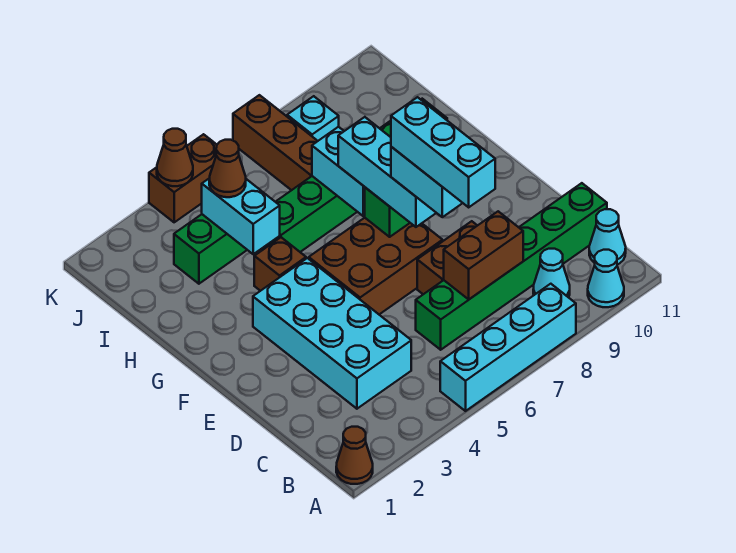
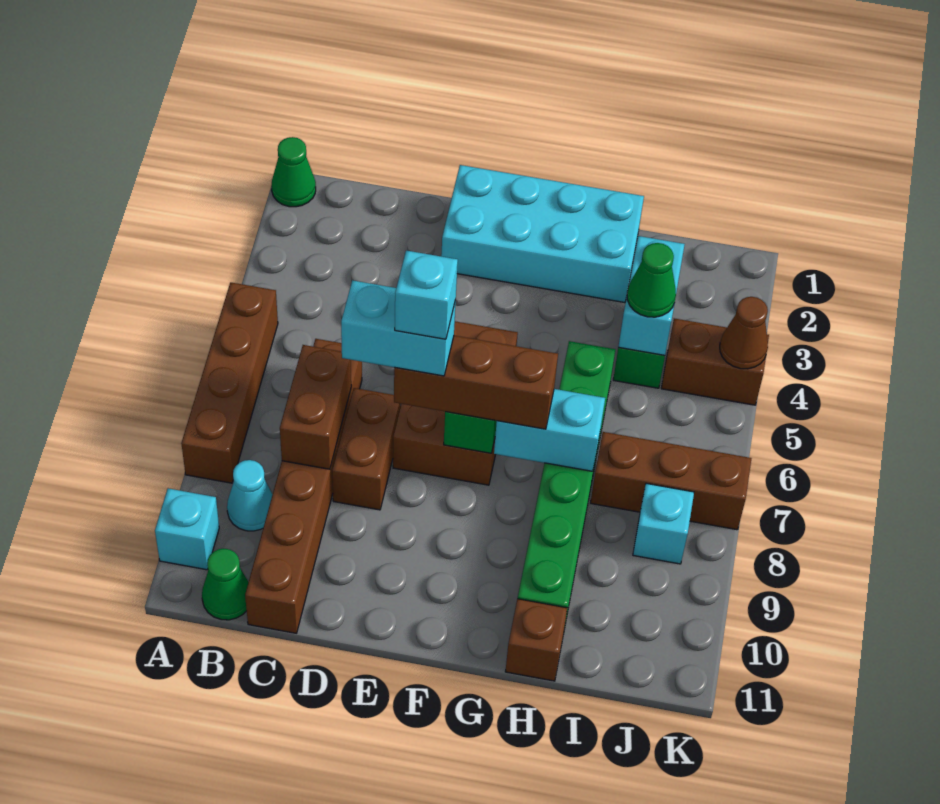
brown 1x1 cone [336,427,373,484] -> green 1x1 cone [271,137,316,207]
cyan 1x4 brick [440,284,576,411] -> brown 1x4 brick [181,282,278,483]
cyan 1x1 cone [588,250,624,307] -> cyan 1x1 brick [155,488,219,570]
cyan 1x1 cone [589,209,626,265] -> green 1x1 cone [202,549,248,620]
cyan 2x4 brick [253,258,411,409] -> cyan 2x4 brick moved to [441,165,644,303]
green 1x6 brick [416,183,607,350] -> brown 1x6 brick [245,339,362,633]
cyan 1x3 brick [391,97,495,207] -> cyan 1x1 brick [395,251,458,339]
cyan 1x3 brick [338,117,436,227] -> brown 1x3 brick [394,336,558,429]
brown 1x1 brick [254,237,306,291] -> brown 1x1 brick moved to [505,599,567,681]
cyan 1x2 brick [202,178,280,254] -> cyan 1x2 brick turned to [618,236,685,355]
brown 1x1 cone [209,140,246,197] -> green 1x1 cone [627,243,676,317]
brown 1x2 brick [149,134,217,222] -> brown 1x2 brick turned to [661,318,769,405]

